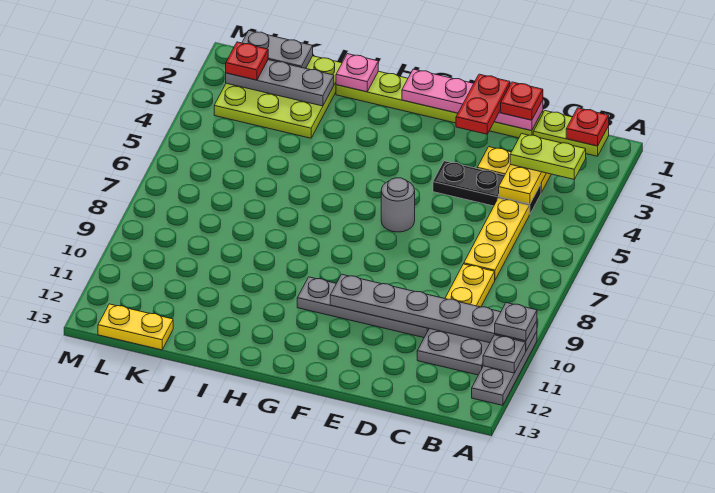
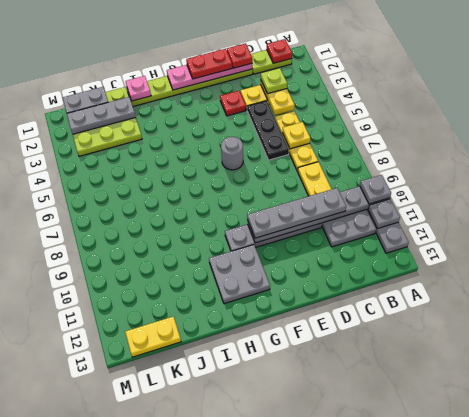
lime 1x2 plate [510,134,586,179] -> lime 1x1 plate [261,68,287,94]
black 1x3 plate [433,161,541,214] -> black 1x3 plate turned to [247,101,289,160]
none -> yellow 1x1 plate [283,122,310,149]
none -> grey 1x4 plate [247,188,346,238]
red 1x2 plate [456,74,510,134] -> red 1x2 plate turned to [186,49,232,79]
none -> grey 2x2 plate [209,245,270,304]
red 1x1 plate [226,42,268,80] -> red 1x1 plate moved to [220,91,246,116]

